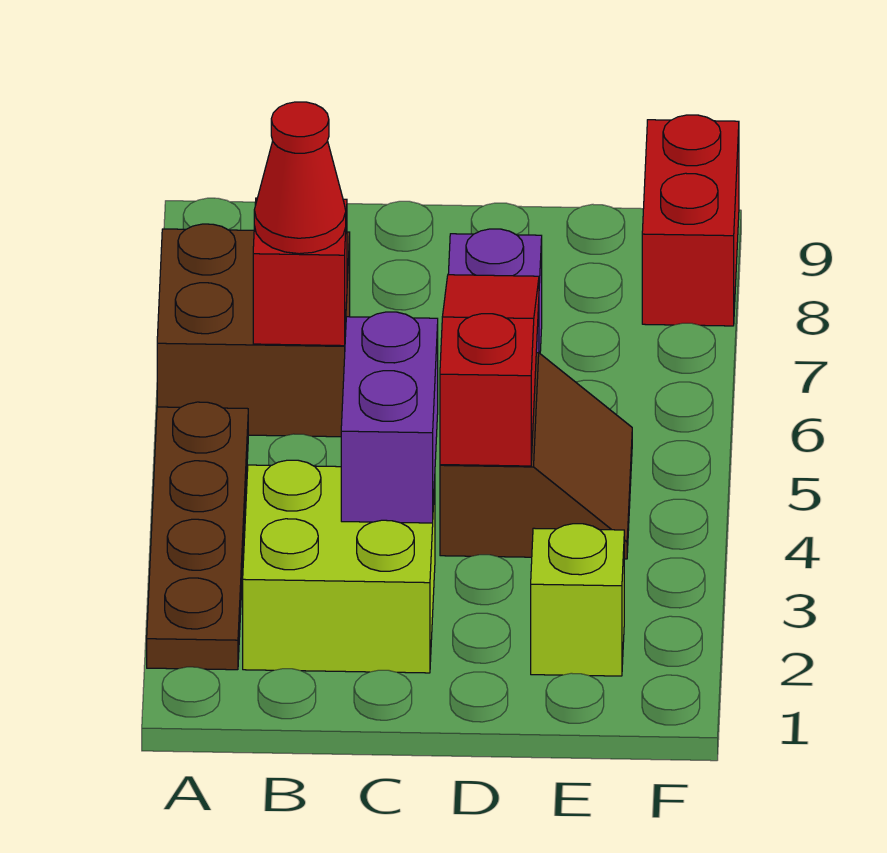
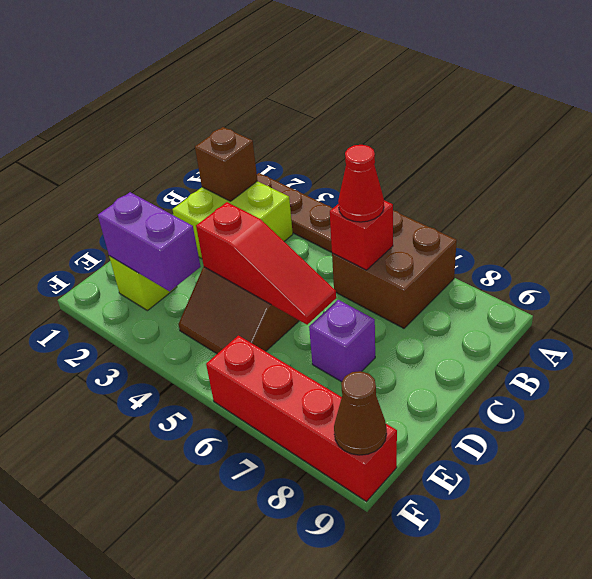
none -> brown 1x1 brick [195,127,258,201]
purple 1x2 brick [341,312,438,523] -> purple 1x2 brick moved to [98,192,201,291]
red 1x2 brick [642,115,739,326] -> red 1x4 brick [206,336,397,501]
none -> brown 1x1 cone [334,371,387,455]

